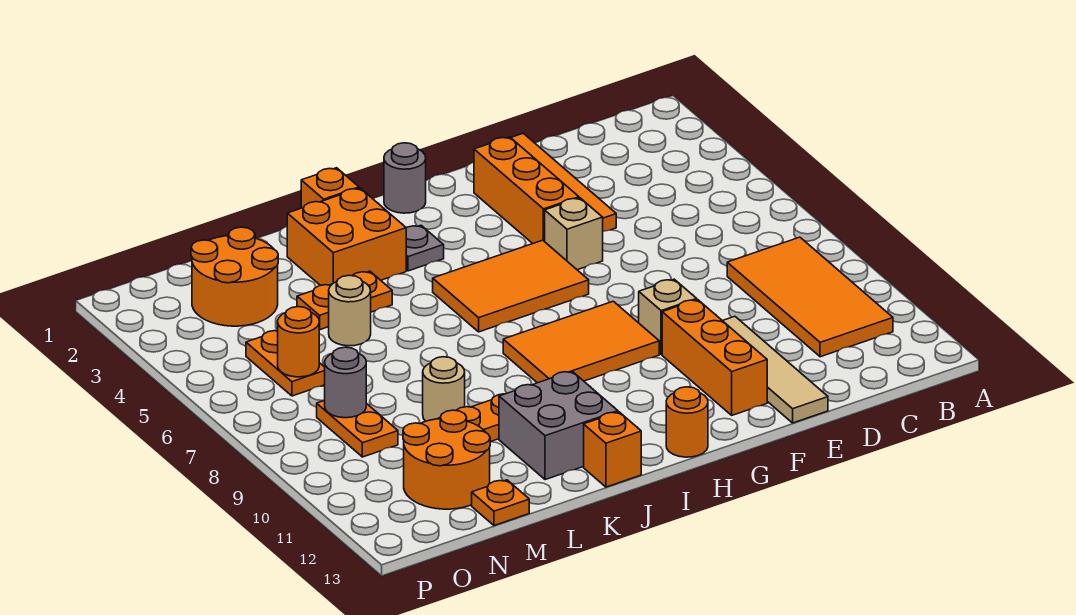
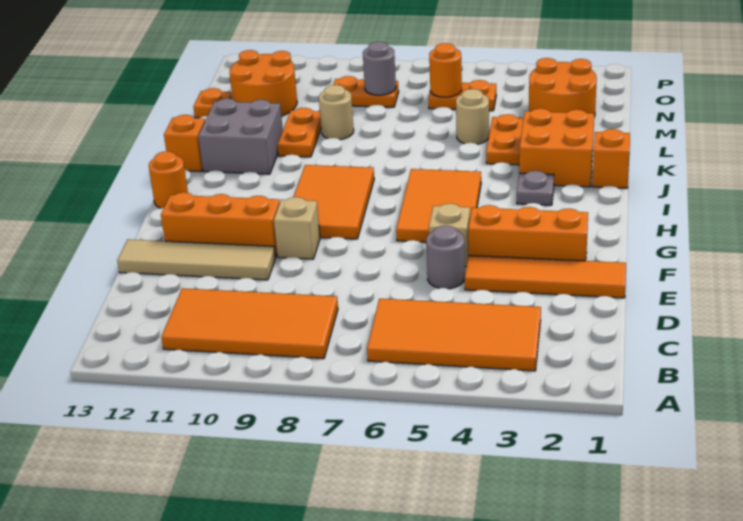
none -> orange 2x4 tile [367,299,541,371]
grey 1x1 round brick [384,143,426,213] -> grey 1x1 round brick moved to [426,225,465,289]

